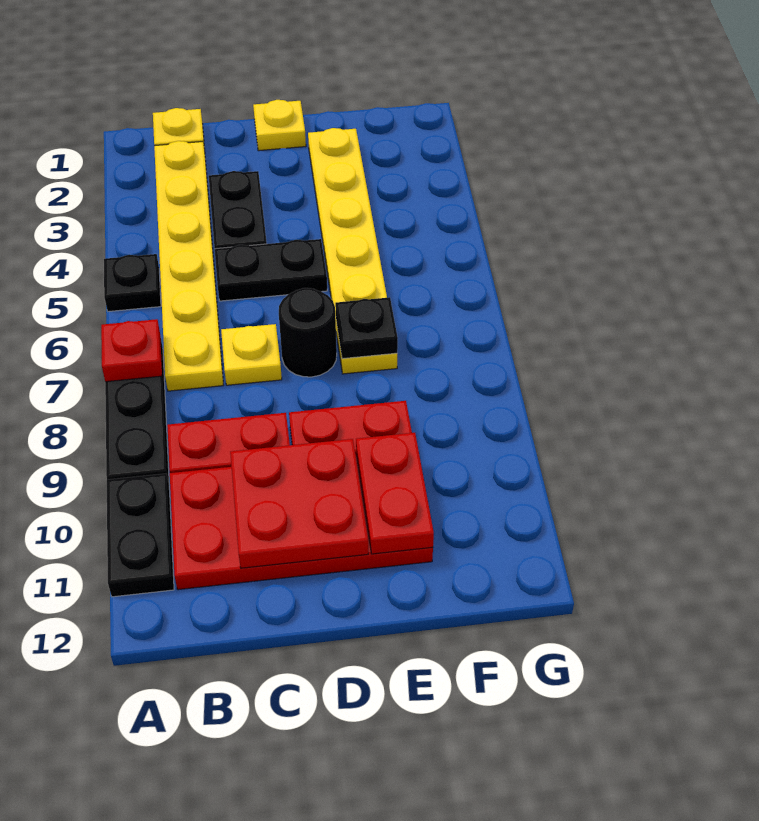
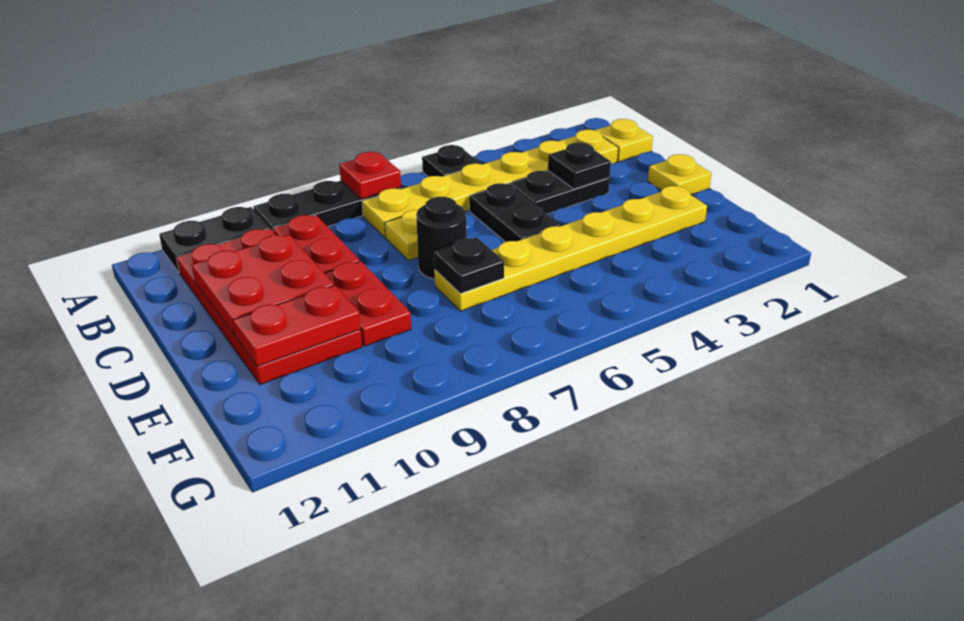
none -> black 1x1 plate [548,142,611,189]

